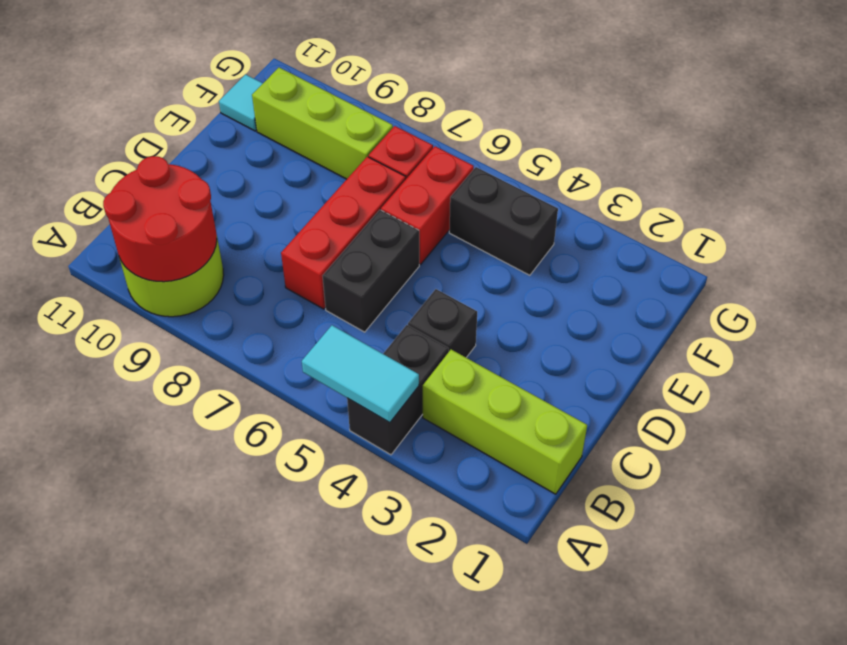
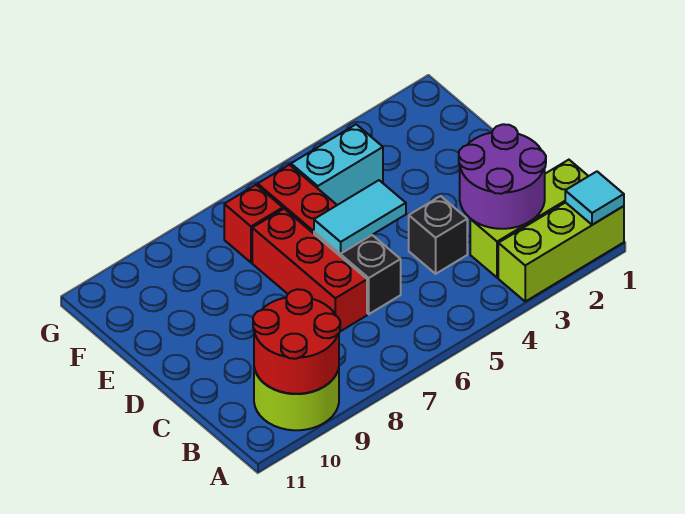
black 1x2 brick [347,325,449,455] -> none
cyan 1x2 tile [302,325,419,423] -> cyan 1x2 tile moved to [314,180,406,254]
none -> purple 2x2 round brick [459,124,546,229]
black 1x2 brick [449,167,558,275] -> cyan 1x2 brick [291,124,383,205]
lime 1x3 brick [252,68,393,179] -> lime 1x3 brick moved to [498,202,624,301]
cyan 1x1 tile [219,74,263,131] -> cyan 1x1 tile moved to [565,172,624,225]

